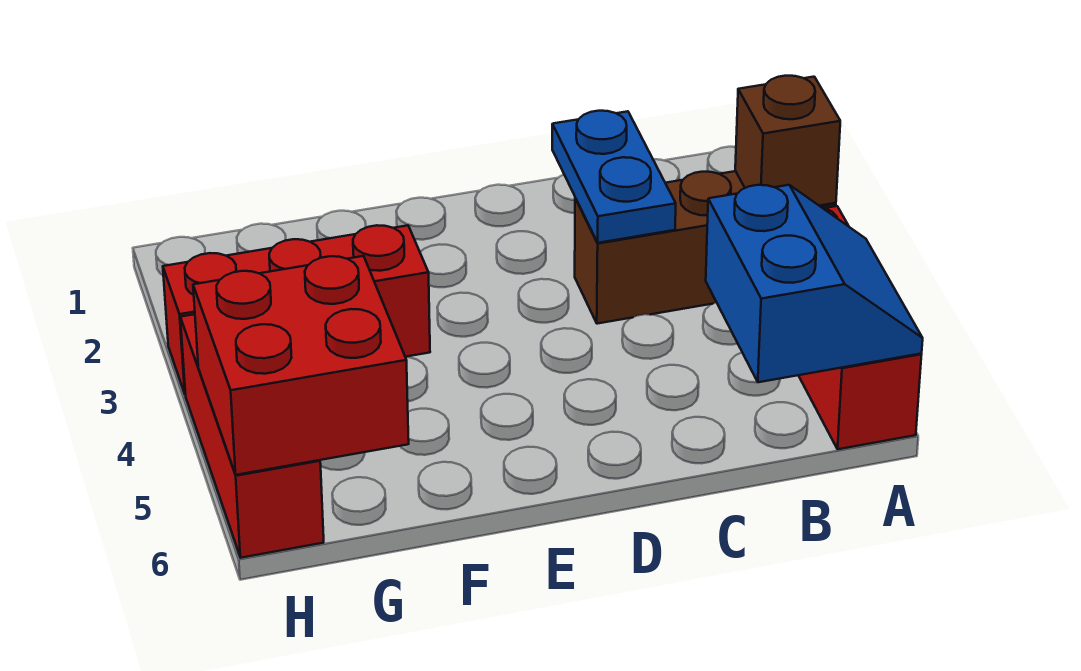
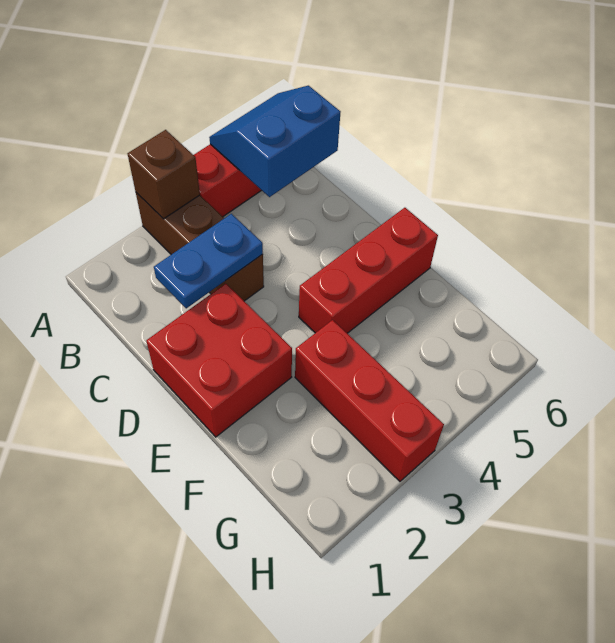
red 2x2 brick [193,256,409,475] -> red 2x2 brick moved to [146,284,292,437]
red 1x3 brick [180,314,324,558] -> red 1x3 brick moved to [299,208,438,333]

